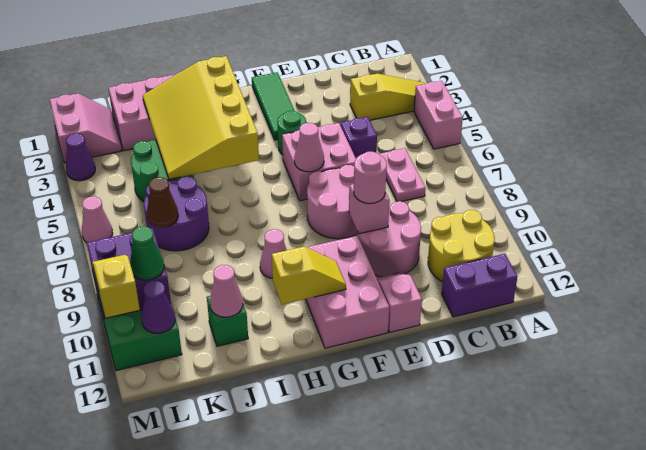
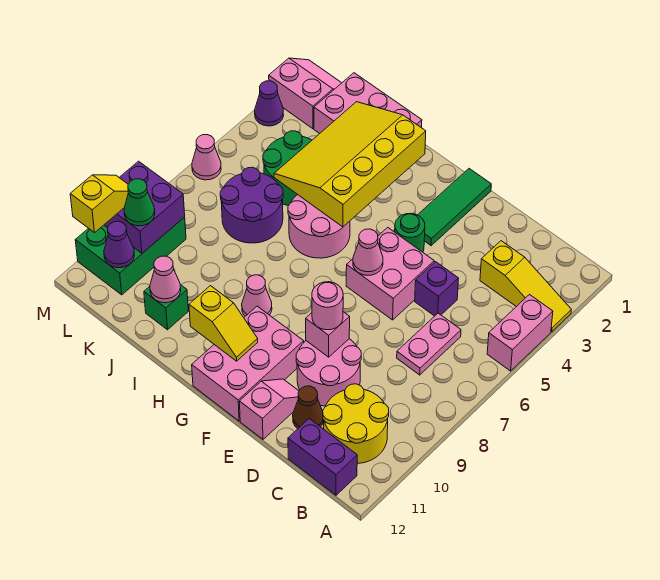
pink 2x2 round brick [307,165,357,239] -> pink 2x2 round brick moved to [288,194,350,258]
brown 1x1 cone [147,177,178,228] -> brown 1x1 cone moved to [293,386,324,429]
pink 2x2 slope [50,94,122,163] -> pink 2x2 slope turned to [269,58,341,129]

